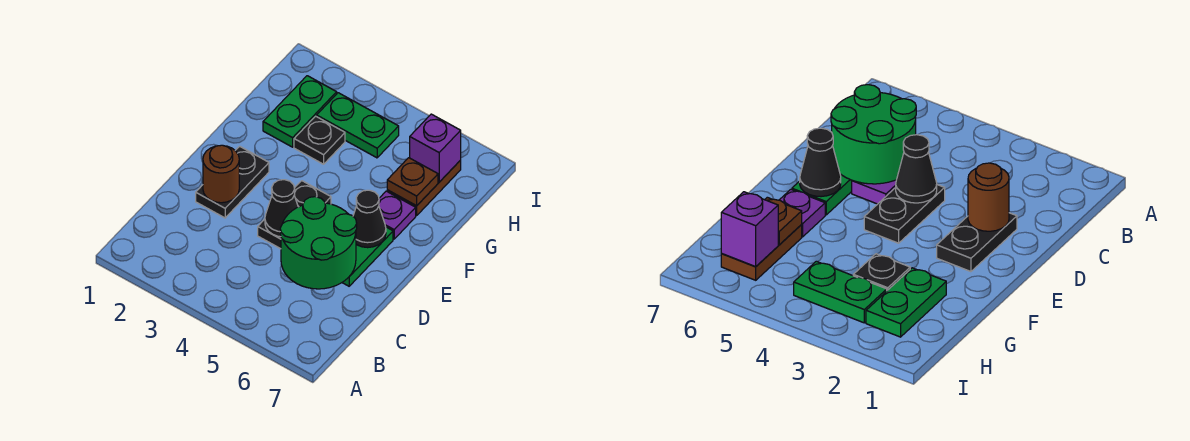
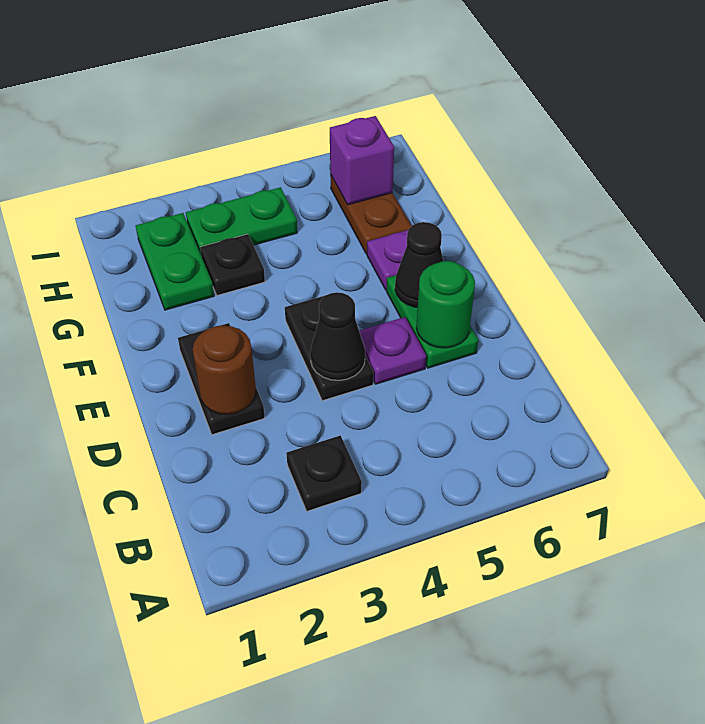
none -> black 1x1 plate [286,435,362,511]
green 2x2 round brick [280,197,357,289] -> green 1x1 round brick [416,261,475,348]
brown 1x1 plate [387,158,438,206] -> none

